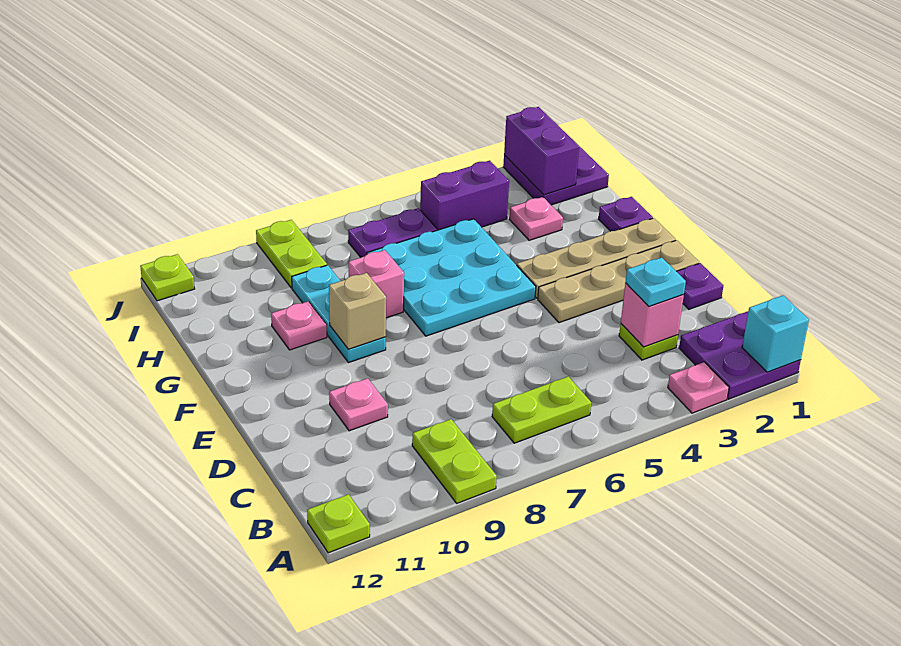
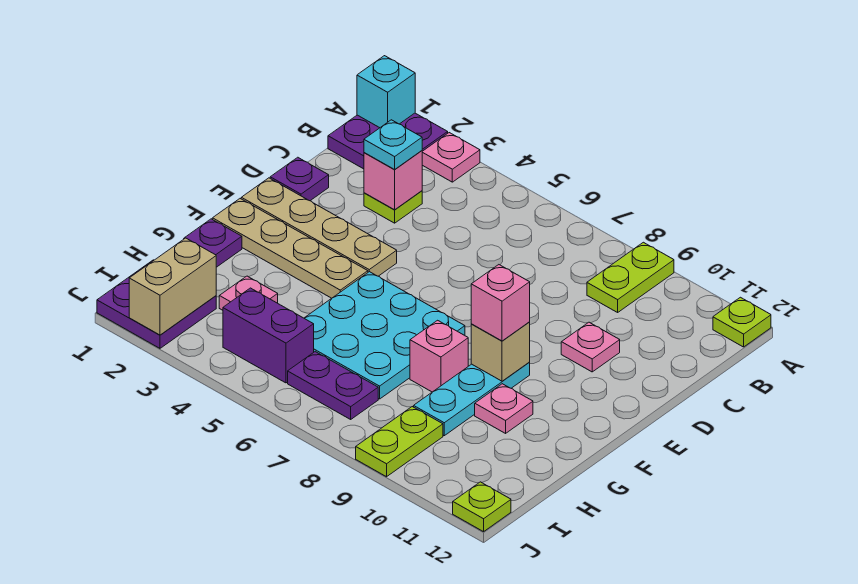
lime 1x2 plate [492,377,591,443] -> none
none -> pink 1x1 brick [471,265,530,341]
purple 1x2 brick [504,107,579,195] -> tan 1x2 brick [129,238,216,335]

